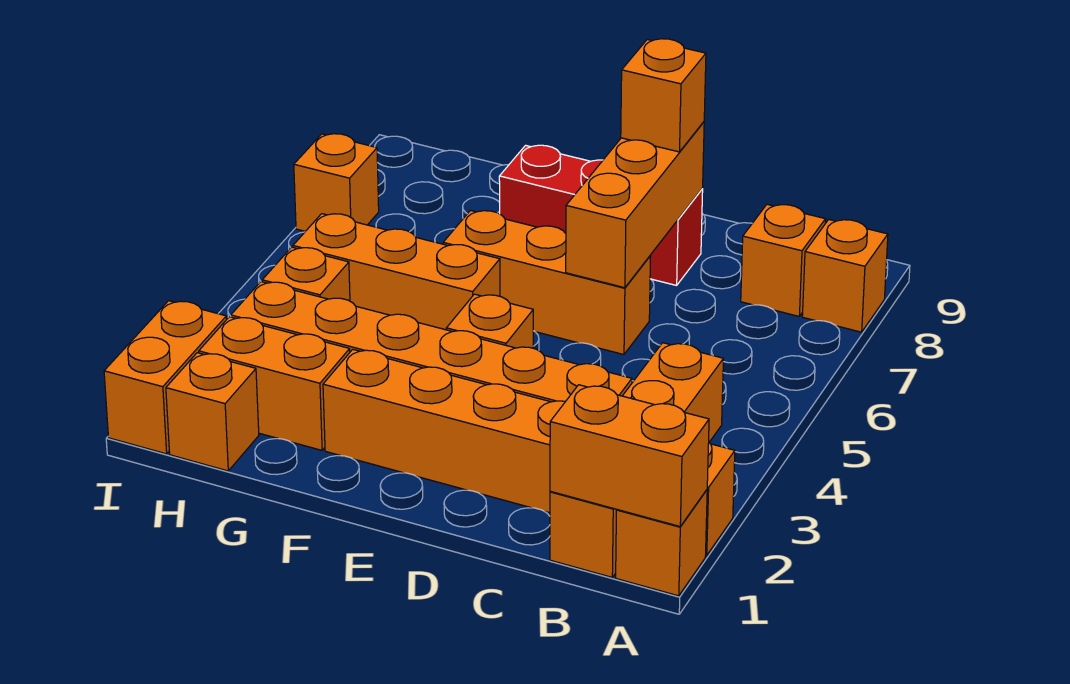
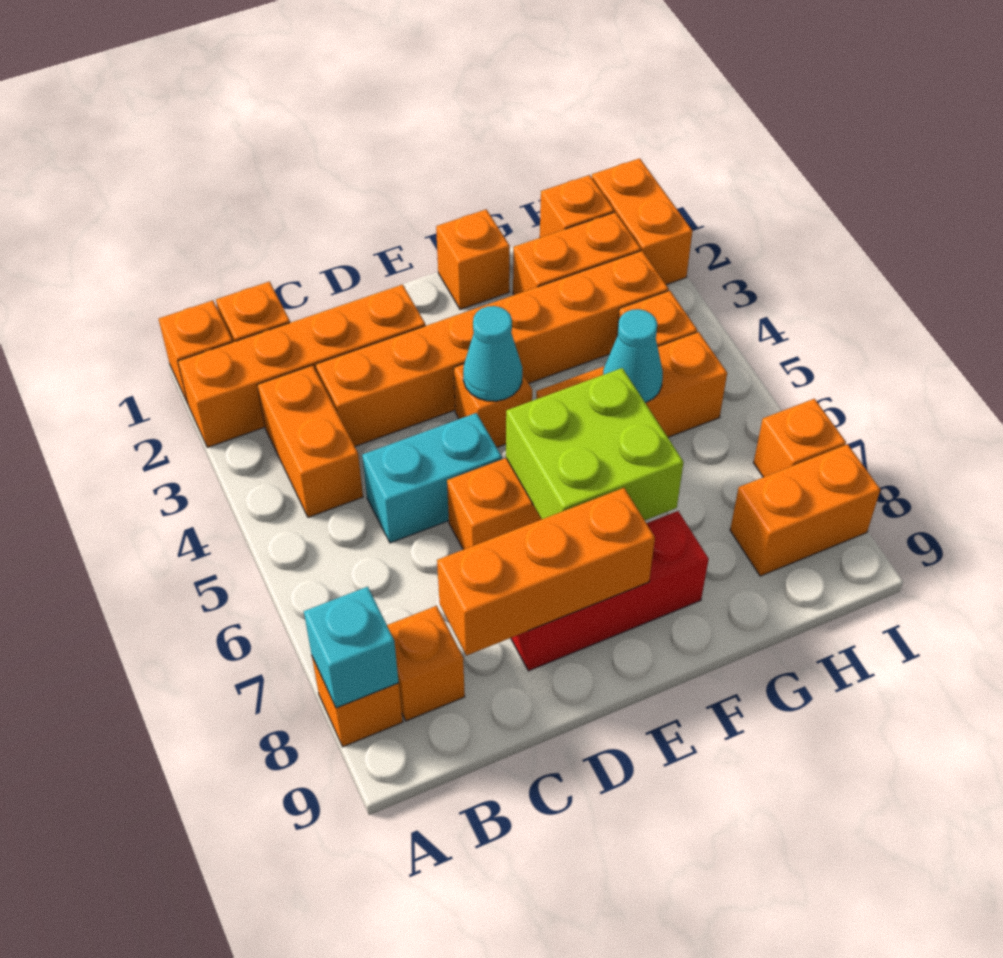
orange 1x2 brick [550,385,709,526] -> orange 1x2 brick moved to [730,444,880,576]
orange 1x6 brick [323,349,735,556] -> orange 1x4 brick [178,284,425,447]
none -> cyan 1x1 brick [304,587,399,708]
none -> cyan 1x2 brick [362,413,502,543]
orange 1x3 brick [566,122,704,288] -> orange 1x3 brick turned to [437,488,655,656]
orange 1x1 brick [621,39,706,152] -> orange 1x1 brick moved to [436,209,510,310]
none -> cyan 1x1 cone [463,306,522,401]
none -> lime 2x2 brick [506,368,684,520]
none -> cyan 1x1 cone [603,309,663,403]

